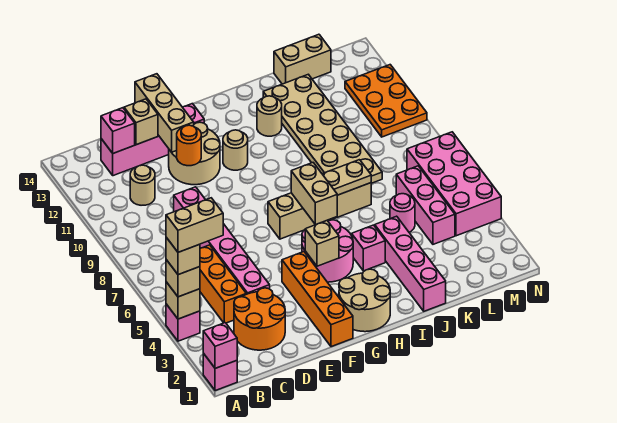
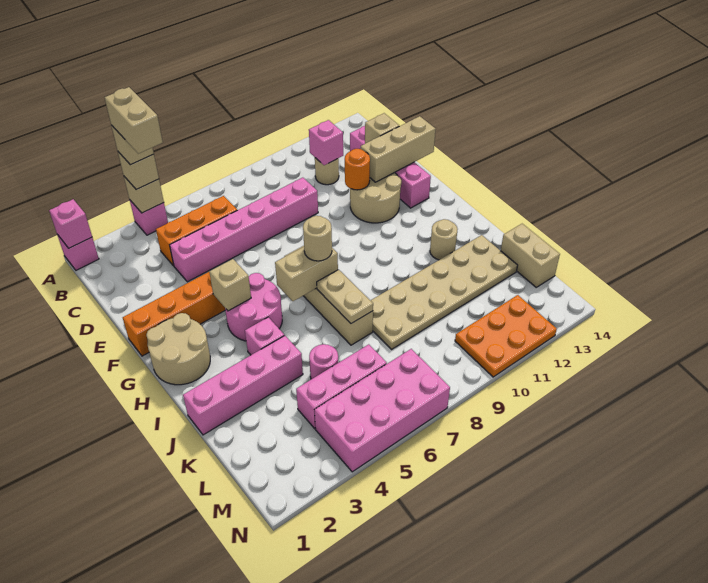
orange 2x2 round brick [234,288,285,350] -> none
pink 1x1 brick [101,108,135,153] -> pink 1x1 brick moved to [309,120,343,165]
tan 1x1 round brick [223,130,248,170] -> tan 1x1 round brick moved to [303,216,332,261]

